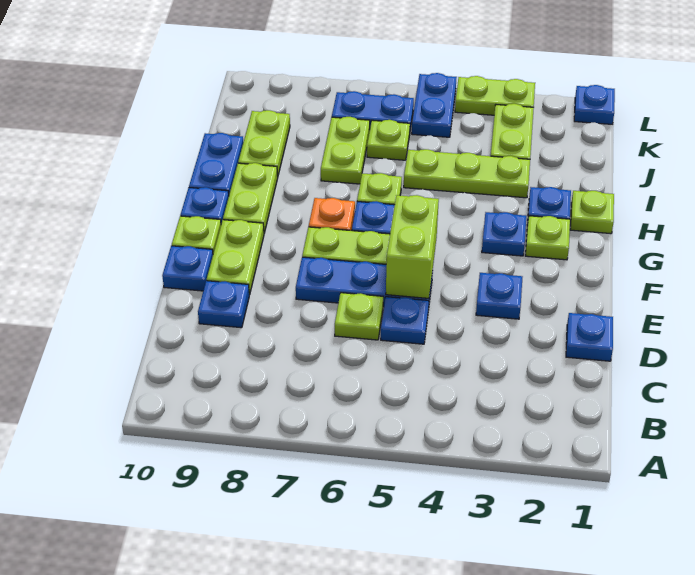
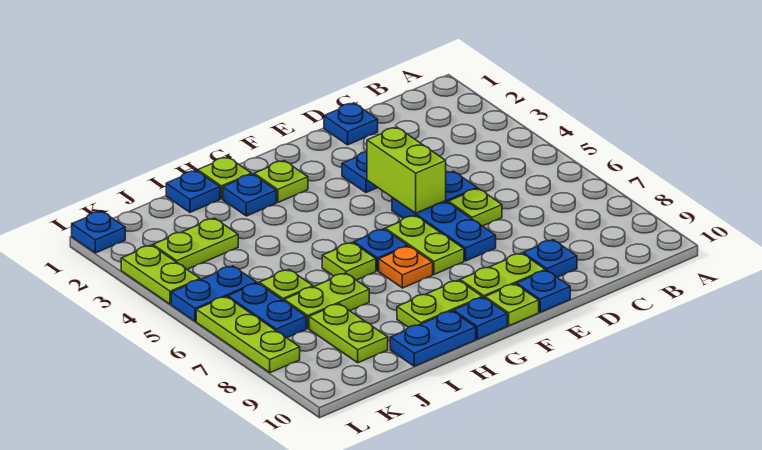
lime 1x2 brick [386,195,439,298] -> lime 1x2 brick turned to [367,127,446,213]
blue 1x1 plate [482,212,526,256] -> blue 1x1 plate moved to [166,171,220,212]
lime 1x3 plate [404,149,530,198] -> lime 1x3 plate moved to [196,297,300,373]
lime 1x2 plate [238,110,290,177] -> lime 1x2 plate turned to [309,304,388,363]

